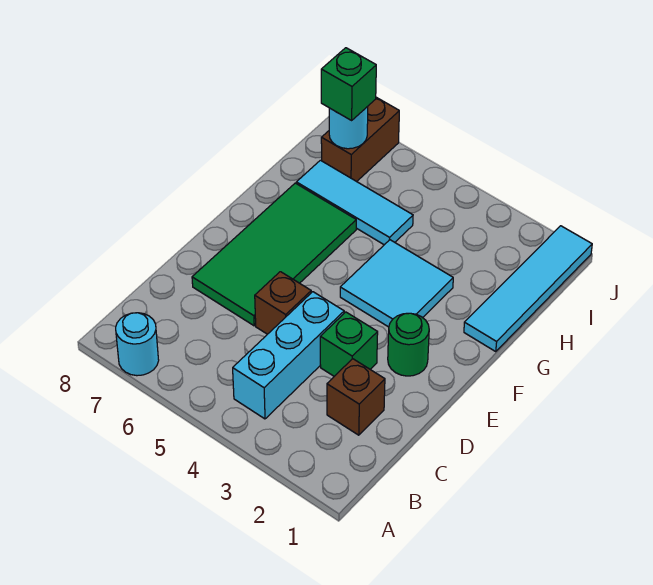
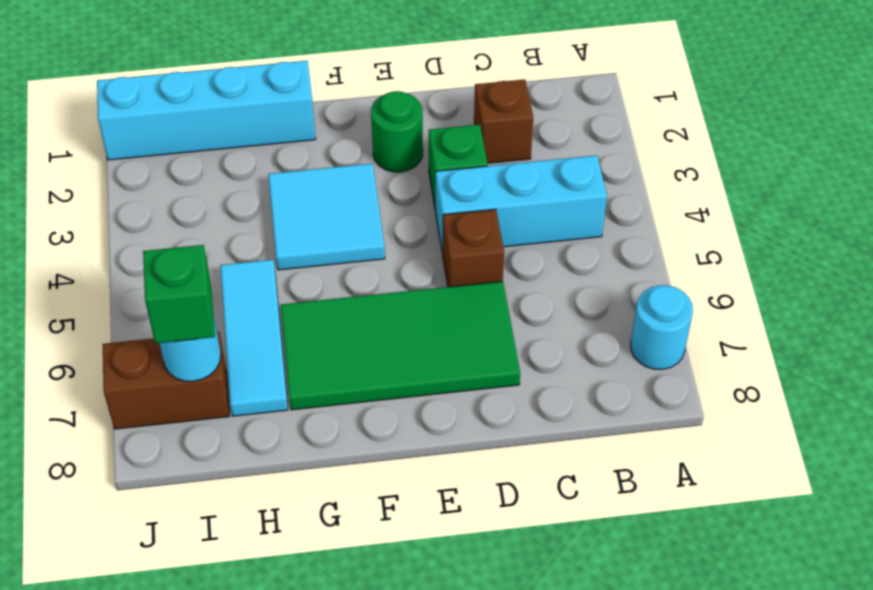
cyan 1x4 tile [464,226,592,352] -> cyan 1x4 brick [97,61,316,160]

